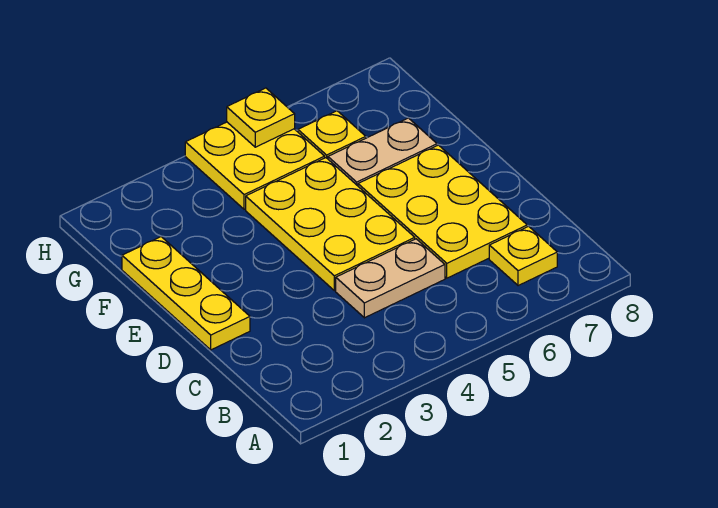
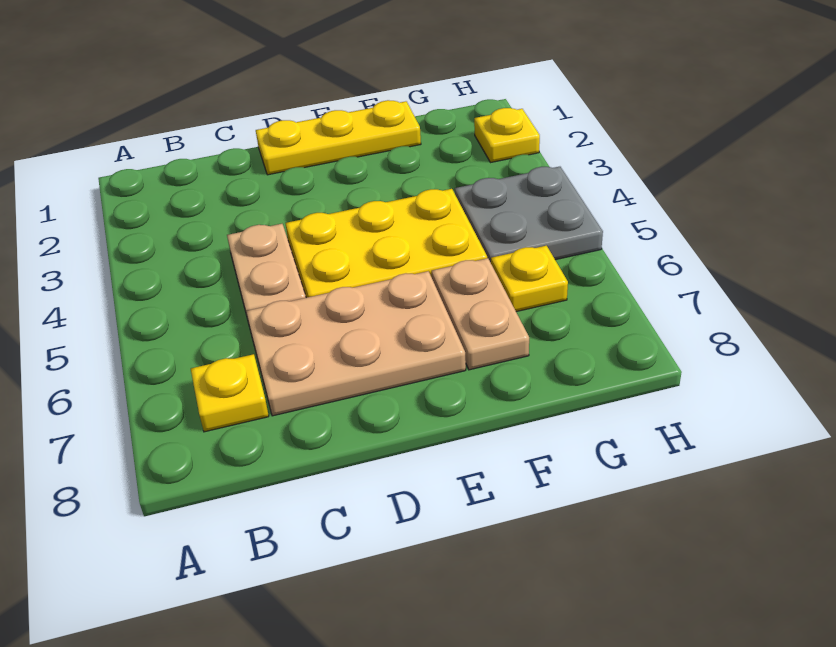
yellow 2x3 plate [358,145,527,278] -> tan 2x3 plate [246,271,466,416]
yellow 2x2 plate [185,122,325,209] -> grey 2x2 plate [455,167,603,263]
yellow 1x1 plate [227,88,295,147] -> yellow 1x1 plate moved to [474,108,540,163]

